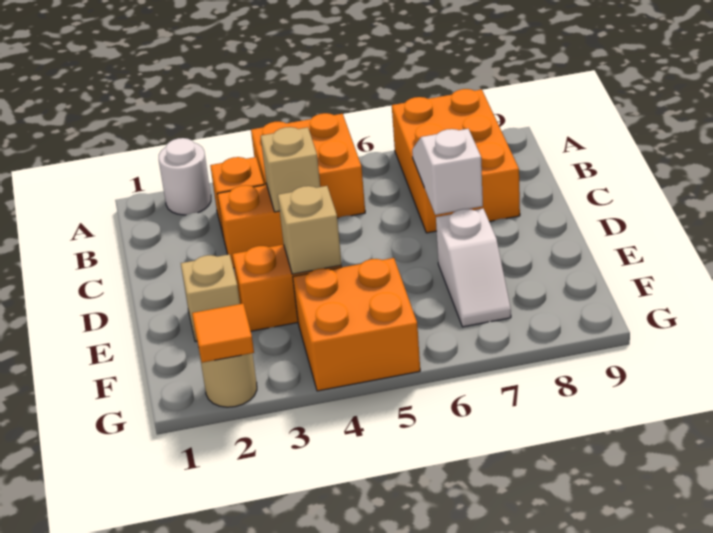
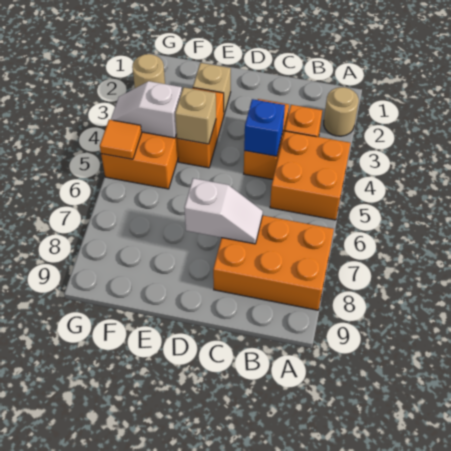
white 1x1 round brick [159,138,211,215] -> tan 1x1 round brick [324,87,359,136]
tan 1x1 brick [261,127,320,212] -> blue 1x1 brick [244,99,285,156]
white 1x2 slope [436,209,511,327] -> white 1x2 slope moved to [111,81,182,138]
orange 1x1 tile [192,304,254,363] -> orange 1x1 tile moved to [100,120,142,159]

